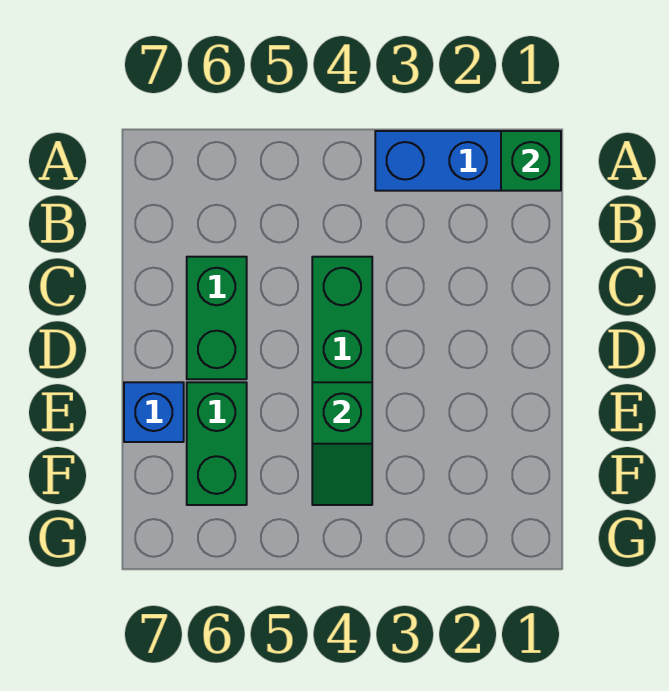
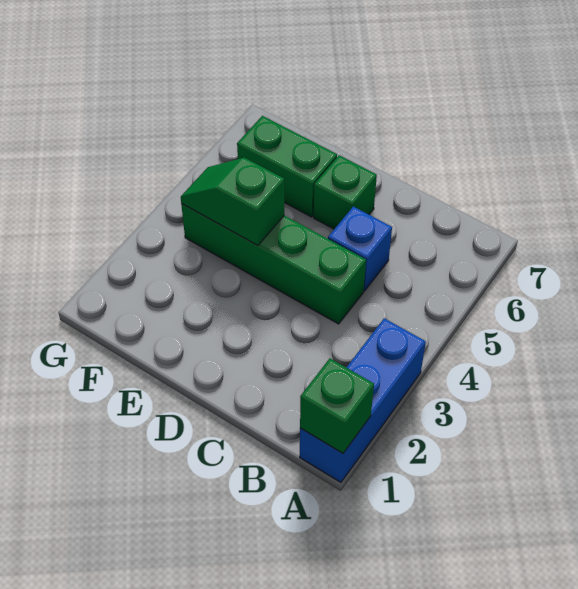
green 1x2 brick [187,257,247,379] -> green 1x1 brick [314,155,377,229]
blue 1x1 brick [124,382,184,442] -> blue 1x1 brick moved to [328,206,392,291]

